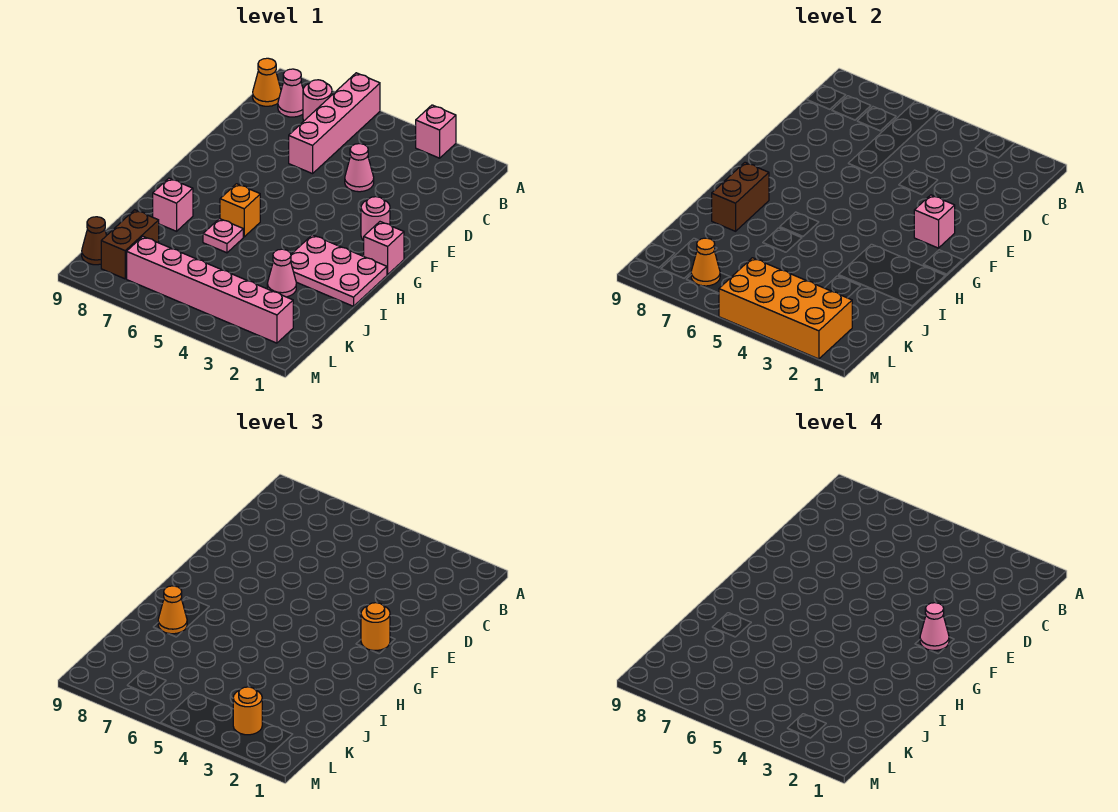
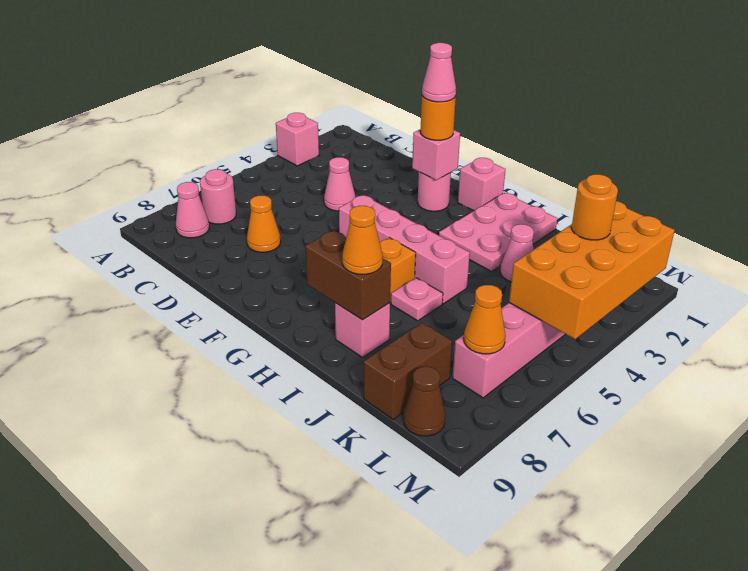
pink 1x4 brick [289,73,380,174] -> pink 1x4 brick moved to [339,195,470,304]
orange 1x1 cone [253,58,281,106] -> orange 1x1 cone moved to [247,196,281,252]
brown 1x2 brick [101,210,159,279] -> brown 1x2 brick turned to [364,323,452,420]

